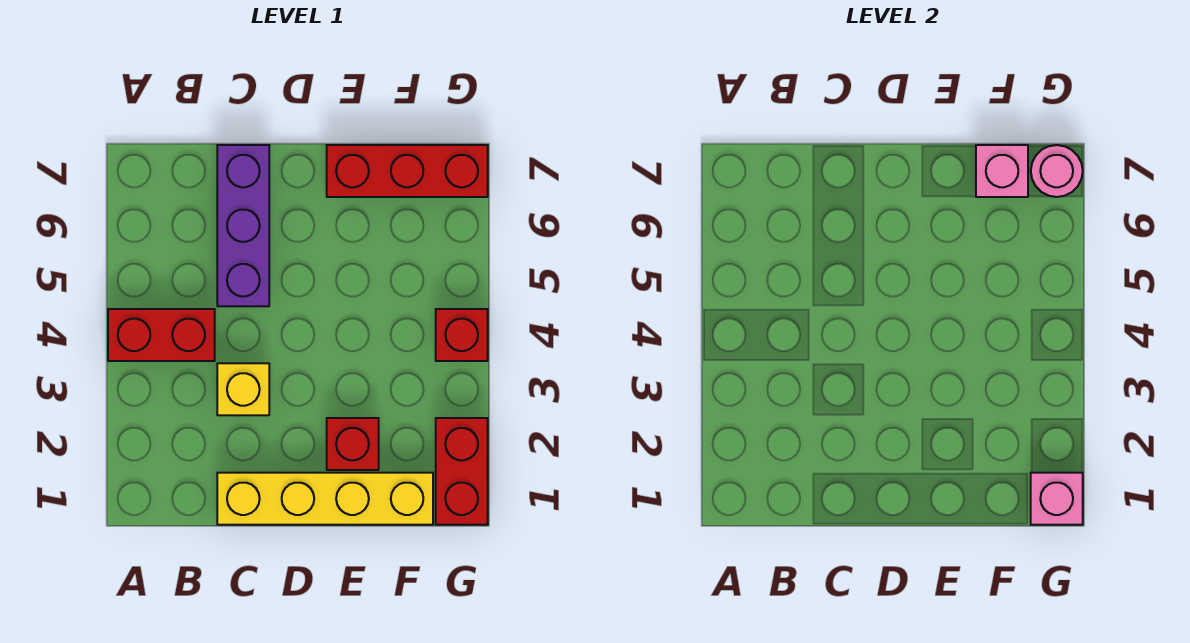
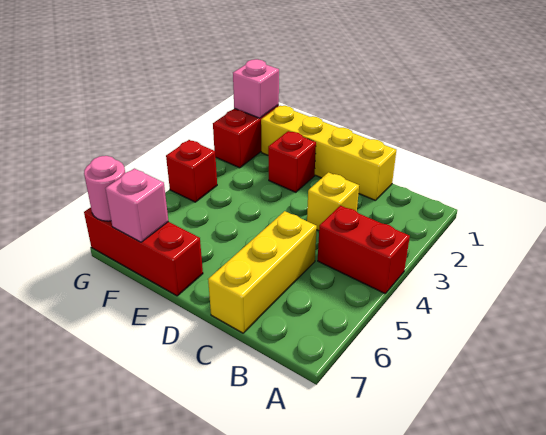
purple 1x3 brick [217,145,269,306] -> yellow 1x3 brick [208,211,317,333]

